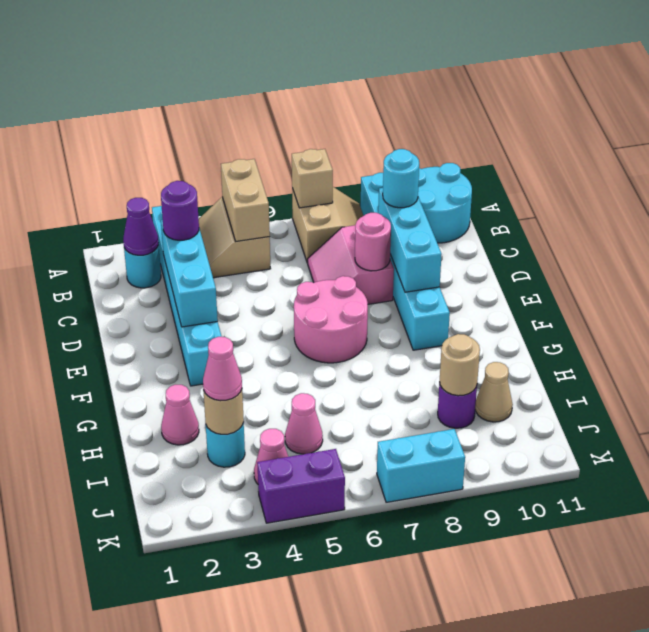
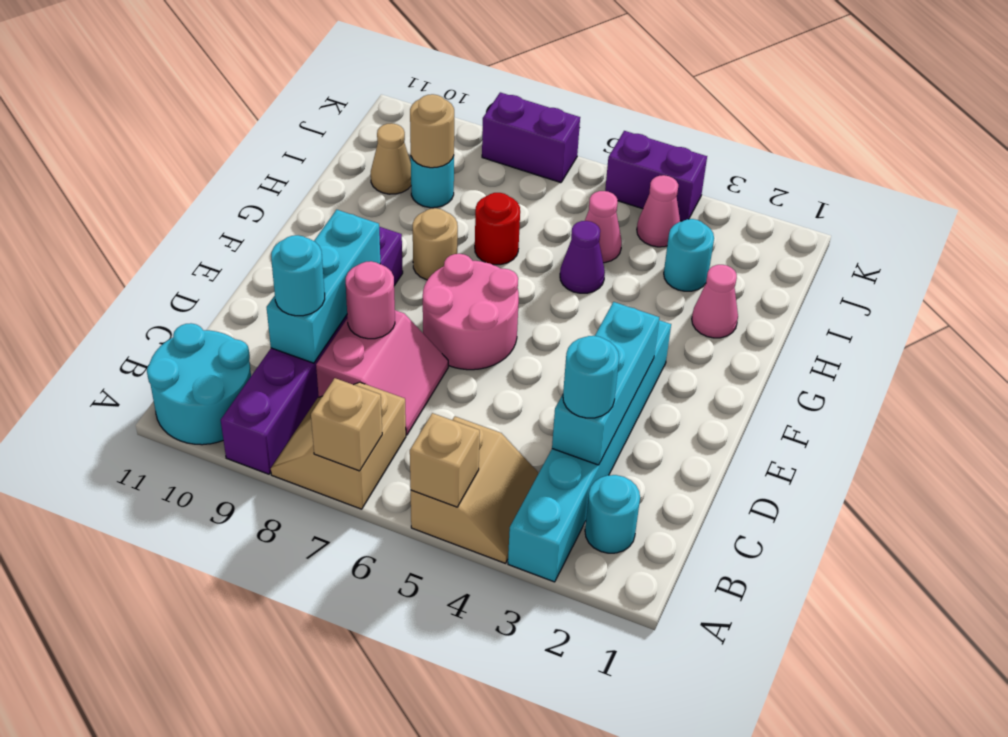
tan 1x2 brick [221,159,270,241] -> tan 1x1 brick [410,413,480,507]
cyan 1x6 brick [361,173,450,350] -> purple 1x6 brick [221,227,403,474]
purple 1x1 cone [123,198,159,255] -> purple 1x1 cone moved to [560,221,605,293]
purple 1x1 round brick [161,181,199,240] -> cyan 1x1 round brick [563,336,619,418]
none -> red 1x1 round brick [475,193,520,265]
tan 1x1 round brick [203,389,244,434] -> tan 1x1 round brick moved to [413,208,458,280]
pink 1x1 cone [203,337,242,401] -> none
purple 1x1 round brick [438,382,477,428] -> cyan 1x1 round brick [411,156,454,208]
cyan 1x2 brick [377,429,465,502] -> purple 1x2 brick [482,92,580,183]

